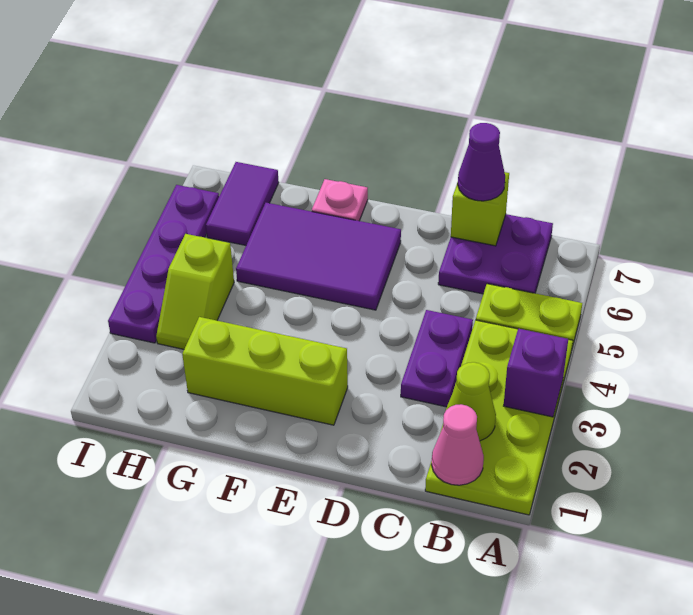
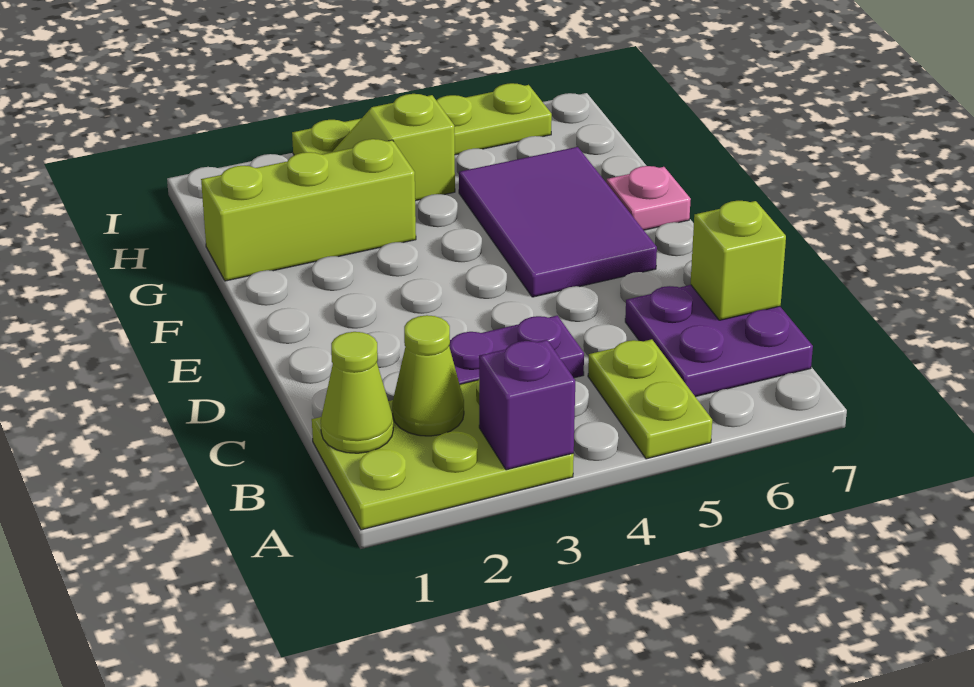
lime 2x4 plate [425,320,573,515] -> lime 2x3 plate [312,379,574,530]
pink 1x1 cone [432,404,484,485] -> lime 1x1 cone [321,332,393,453]
purple 1x1 cone [458,123,505,201] -> none
lime 1x3 brick [182,317,348,425] -> lime 1x3 brick turned to [201,139,416,281]
purple 1x2 tile [206,162,279,245] -> none
purple 1x4 plate [108,185,219,343] -> lime 1x4 plate [292,83,552,155]

